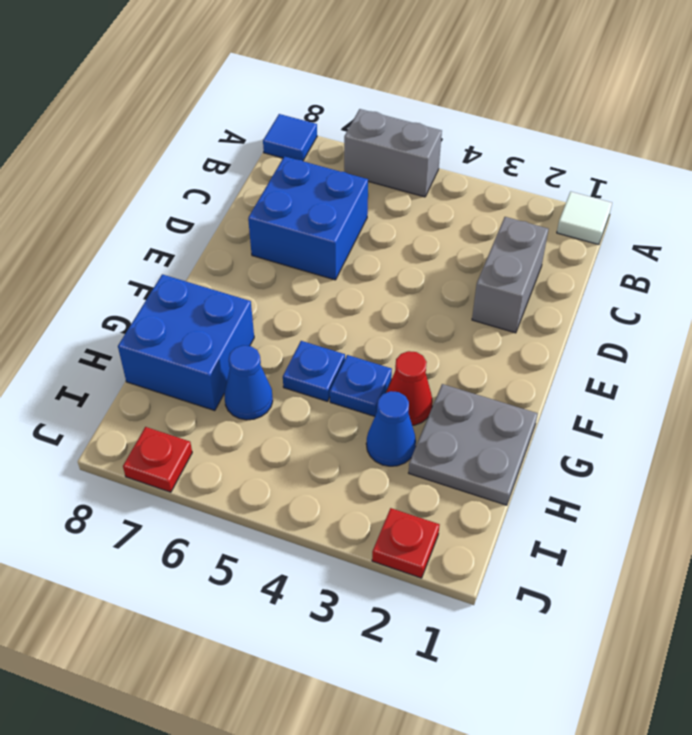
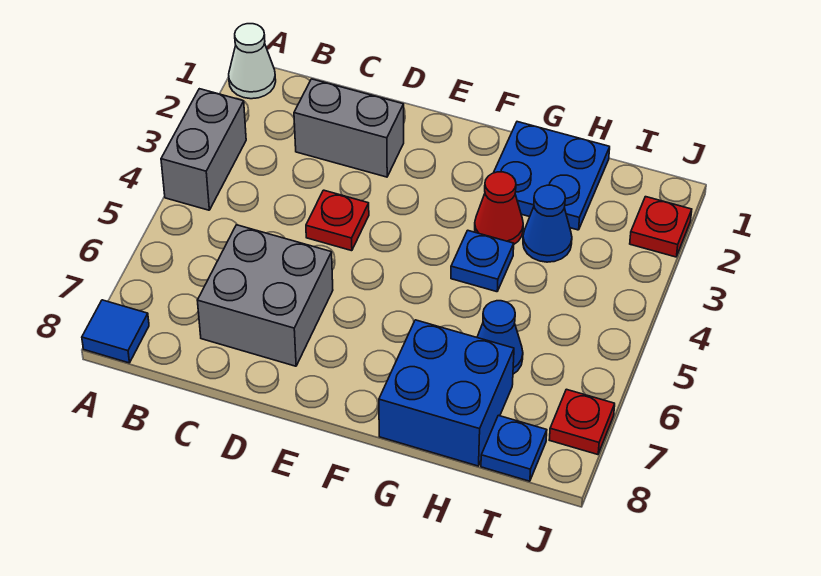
white 1x1 tile [557,192,612,245] -> white 1x1 cone [229,24,276,99]
grey 1x2 brick [344,109,442,197] -> grey 1x2 brick moved to [161,89,246,210]
blue 2x2 brick [248,156,368,280] -> grey 2x2 brick [197,225,333,366]
none -> red 1x1 plate [306,190,369,251]
grey 2x2 plate [409,384,538,505] -> blue 2x2 plate [494,122,610,230]
blue 1x1 plate [283,341,345,401] -> blue 1x1 plate moved to [481,415,547,481]

